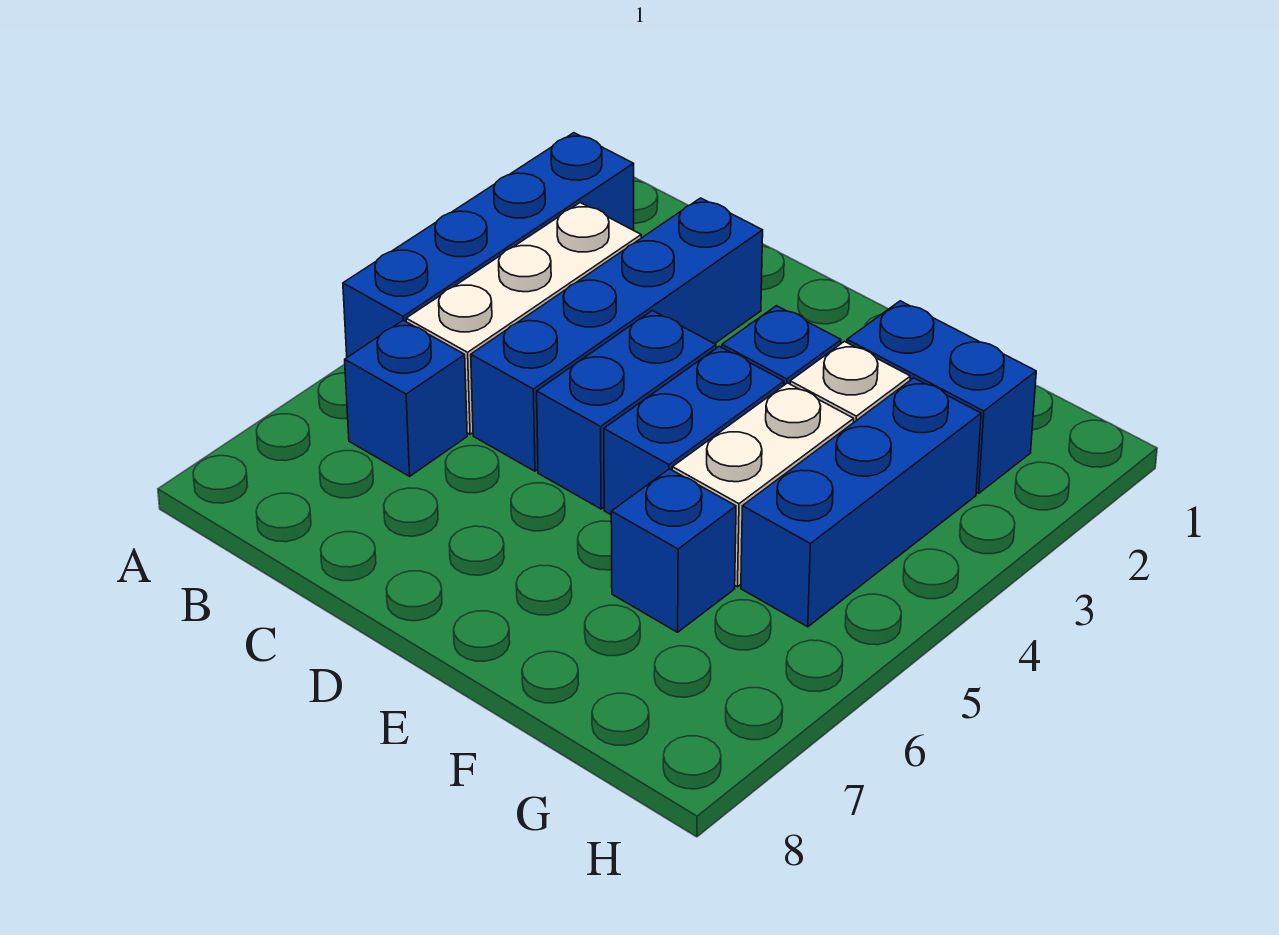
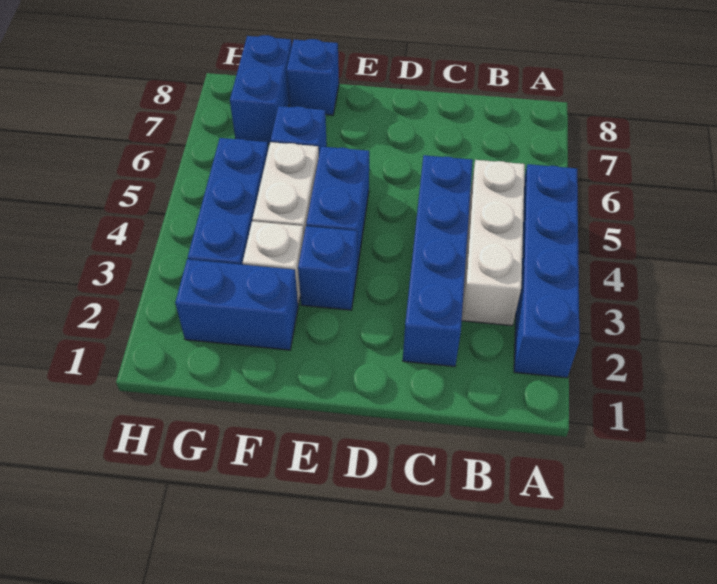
blue 1x1 brick [345,320,467,476] -> blue 1x1 brick moved to [287,39,339,115]
blue 1x2 brick [537,311,716,509] -> blue 1x2 brick moved to [230,35,292,144]

